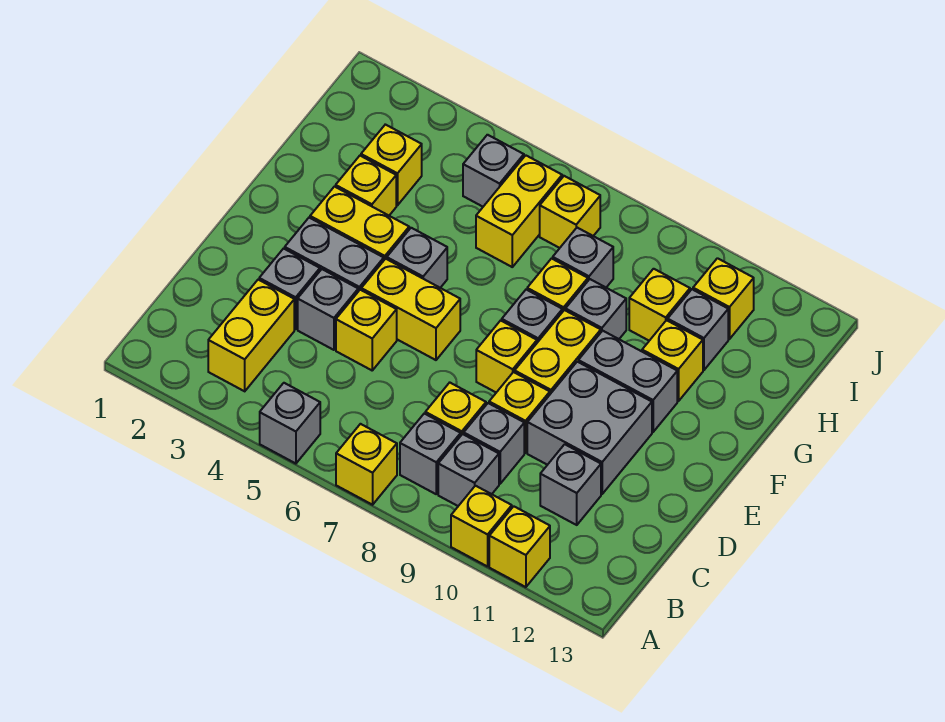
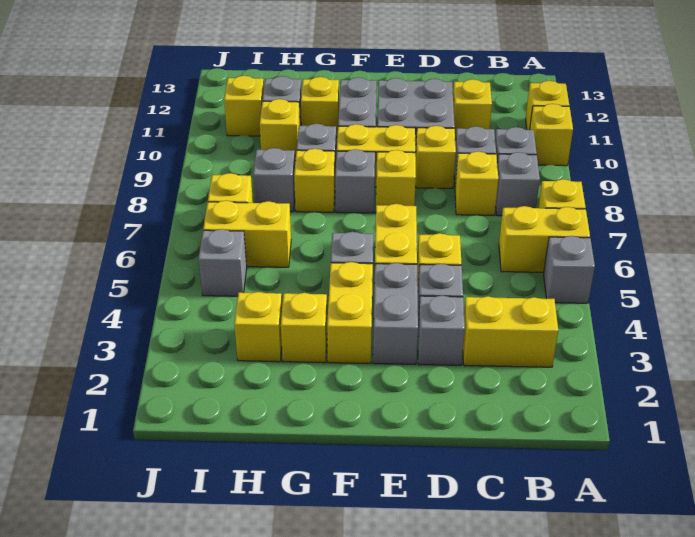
none -> yellow 1x2 brick [499,206,590,272]
grey 1x1 brick [540,444,601,525] -> yellow 1x1 brick [453,79,492,140]

